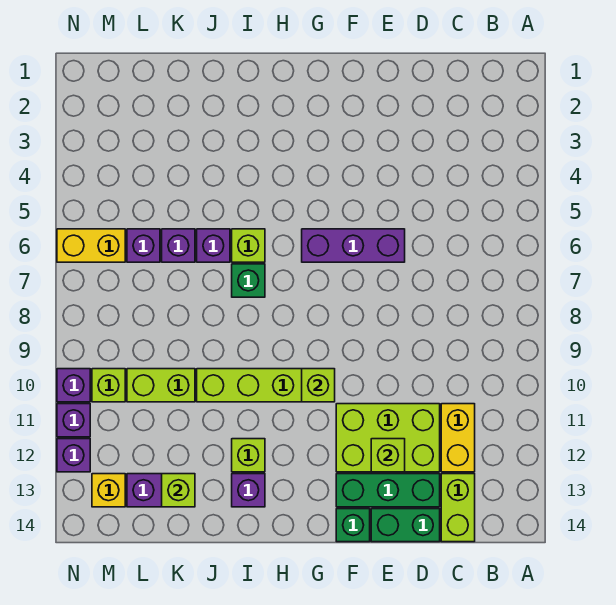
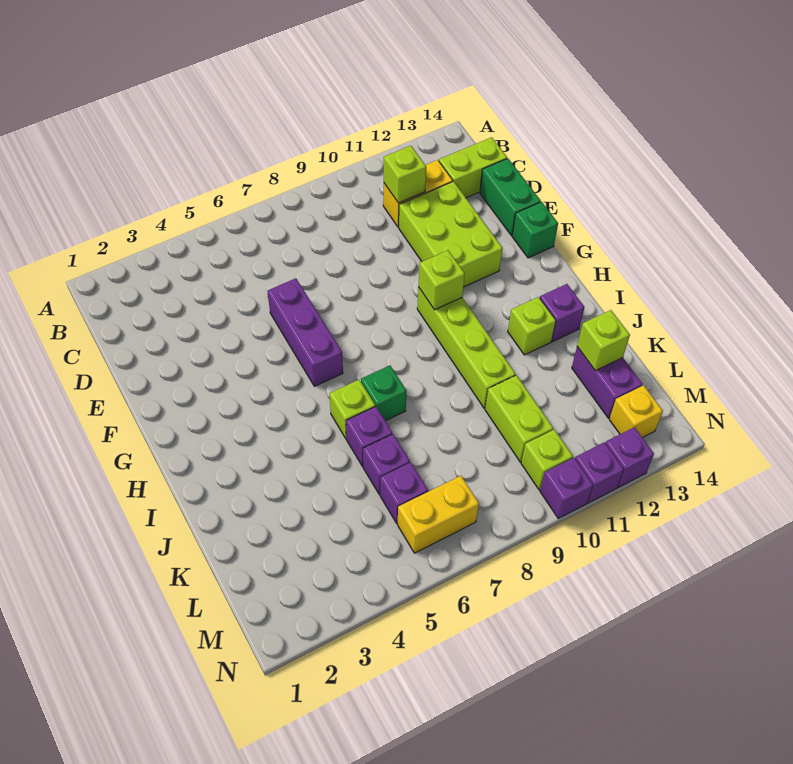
green 1x3 brick [336,474,440,507] -> none
lime 1x1 brick [371,439,405,472] -> lime 1x1 brick moved to [384,146,426,203]
yellow 1x2 brick [57,229,125,262] -> yellow 1x2 brick turned to [398,476,479,553]

